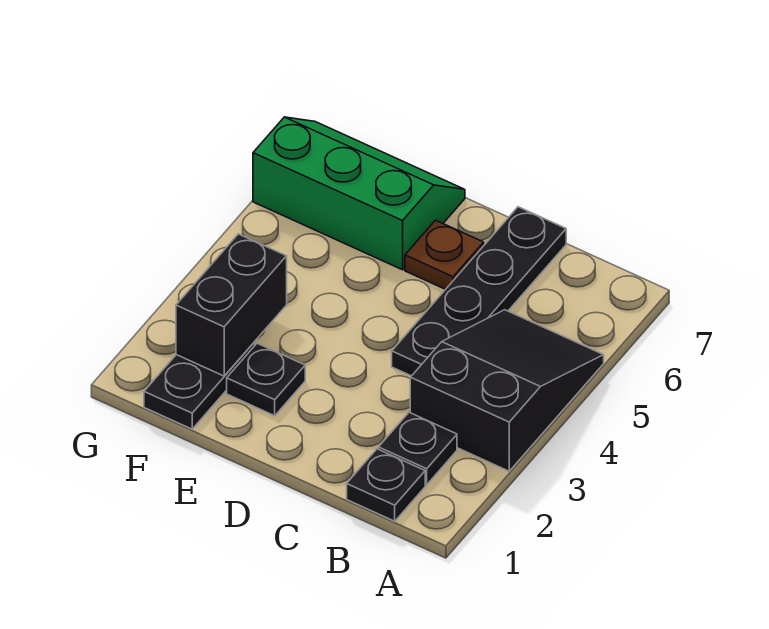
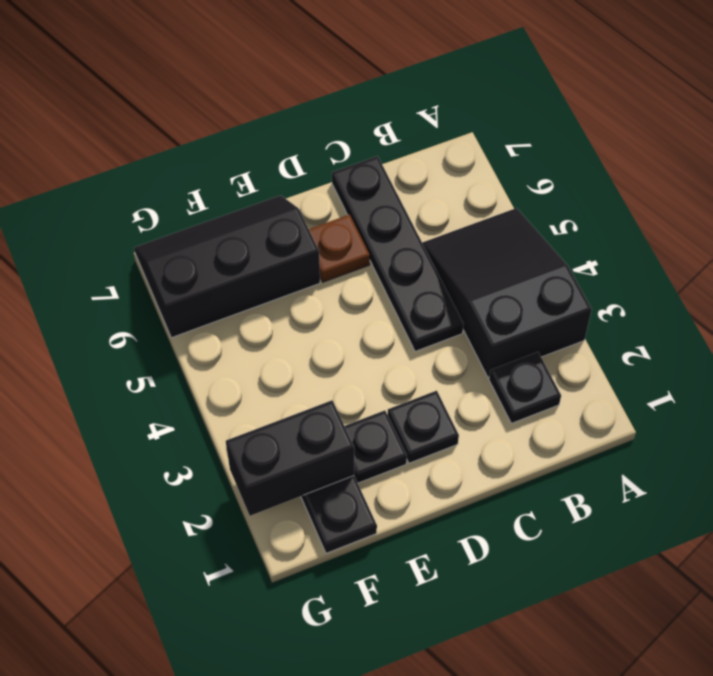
black 1x1 plate [347,449,425,521] -> black 1x1 plate moved to [388,391,459,463]
green 2x3 slope [253,117,465,270] -> black 2x3 slope [134,195,320,338]
black 1x2 brick [176,234,287,376] -> black 1x2 brick turned to [226,400,354,516]

